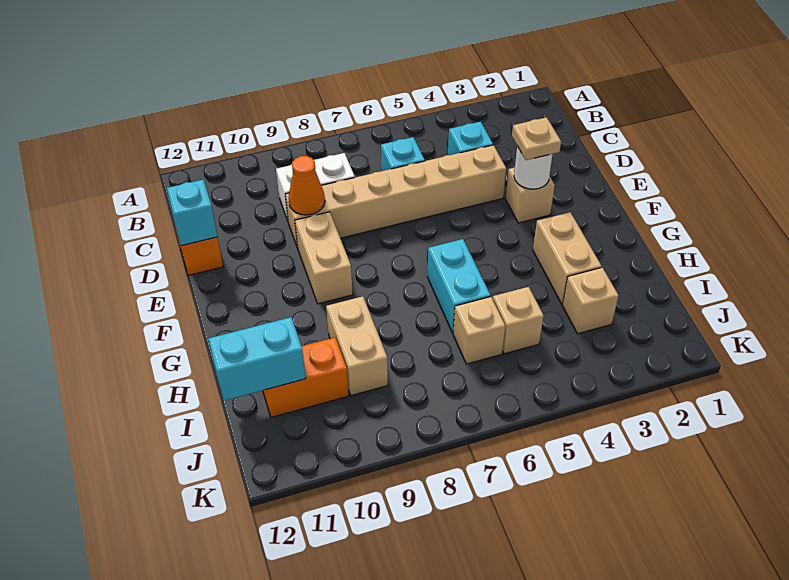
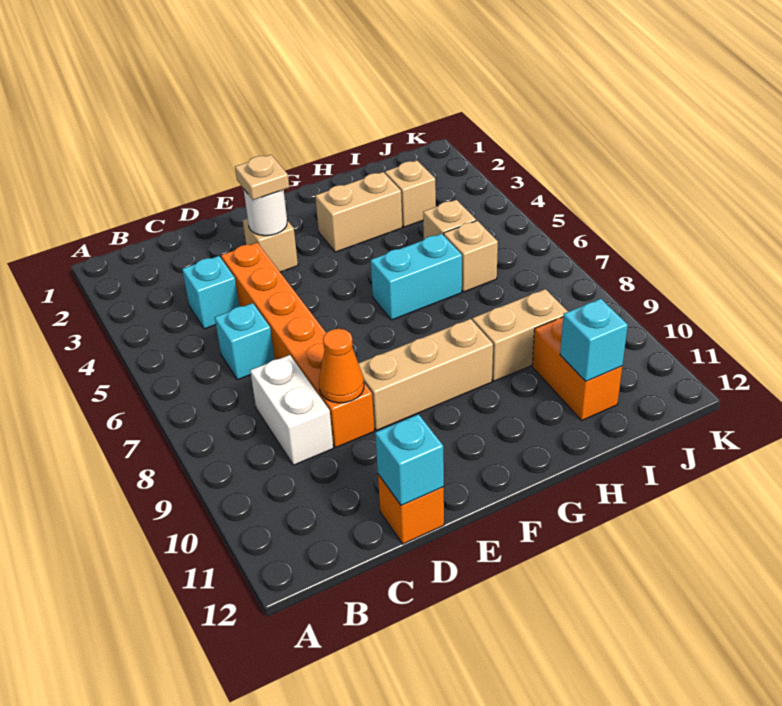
tan 1x6 brick [285,145,506,248] -> orange 1x6 brick [221,243,374,448]
tan 1x2 brick [295,212,353,304] -> tan 1x3 brick [358,319,493,430]
cyan 1x2 brick [209,317,306,401] -> cyan 1x1 brick [560,299,628,382]

